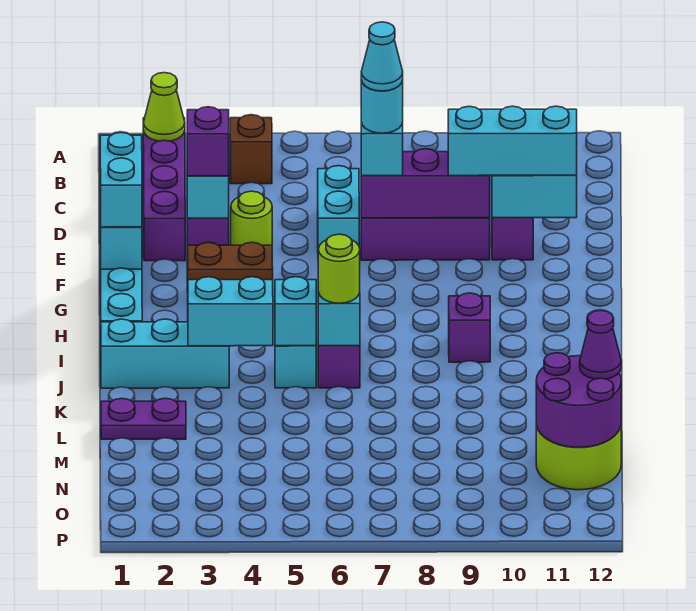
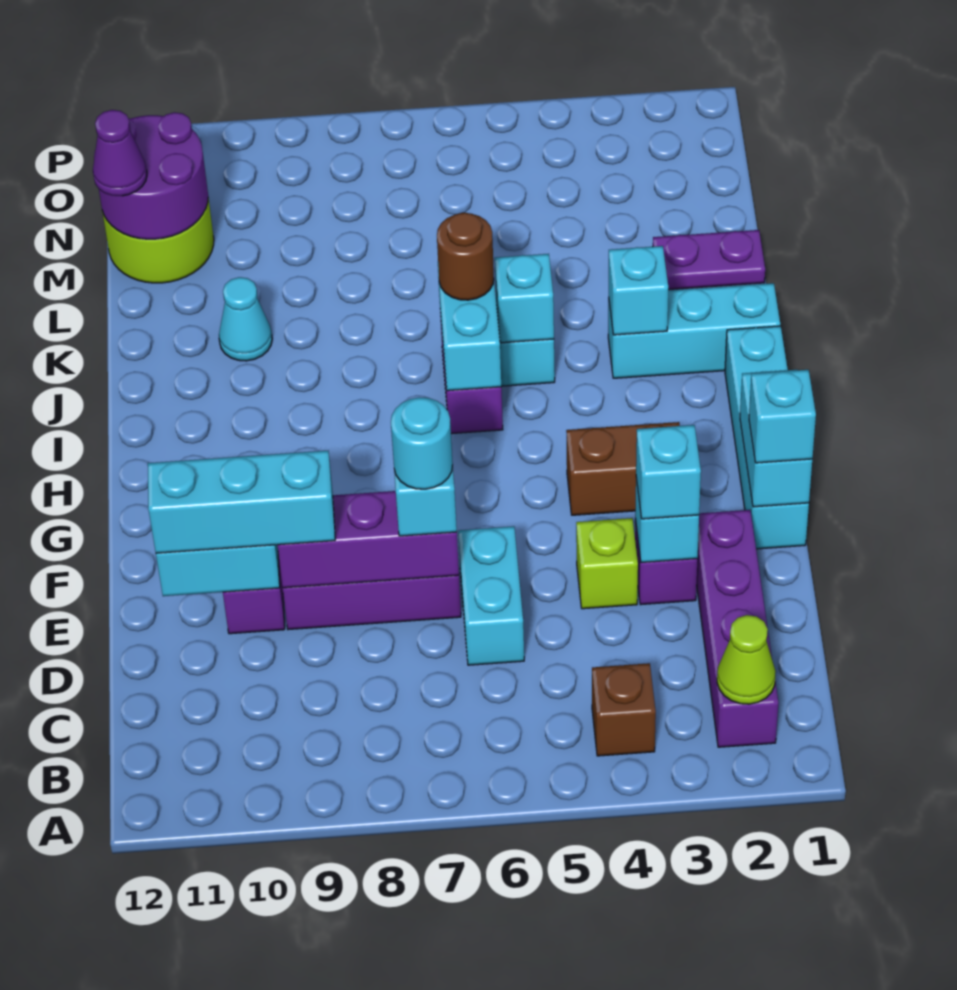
purple 1x1 brick [187,107,229,176] -> cyan 1x1 brick [636,425,701,519]
lime 1x1 round brick [231,191,272,245] -> lime 1x1 brick [576,518,638,609]
cyan 1x1 cone [361,22,403,91] -> cyan 1x1 cone moved to [219,277,272,361]
cyan 1x2 brick [100,133,142,227] -> cyan 1x1 brick [749,370,816,463]
purple 1x1 brick [449,293,490,362] -> none
cyan 1x2 brick [188,277,273,346] -> cyan 1x1 brick [609,246,668,335]
lime 1x1 round brick [318,234,360,303] -> brown 1x1 round brick [437,213,494,300]

